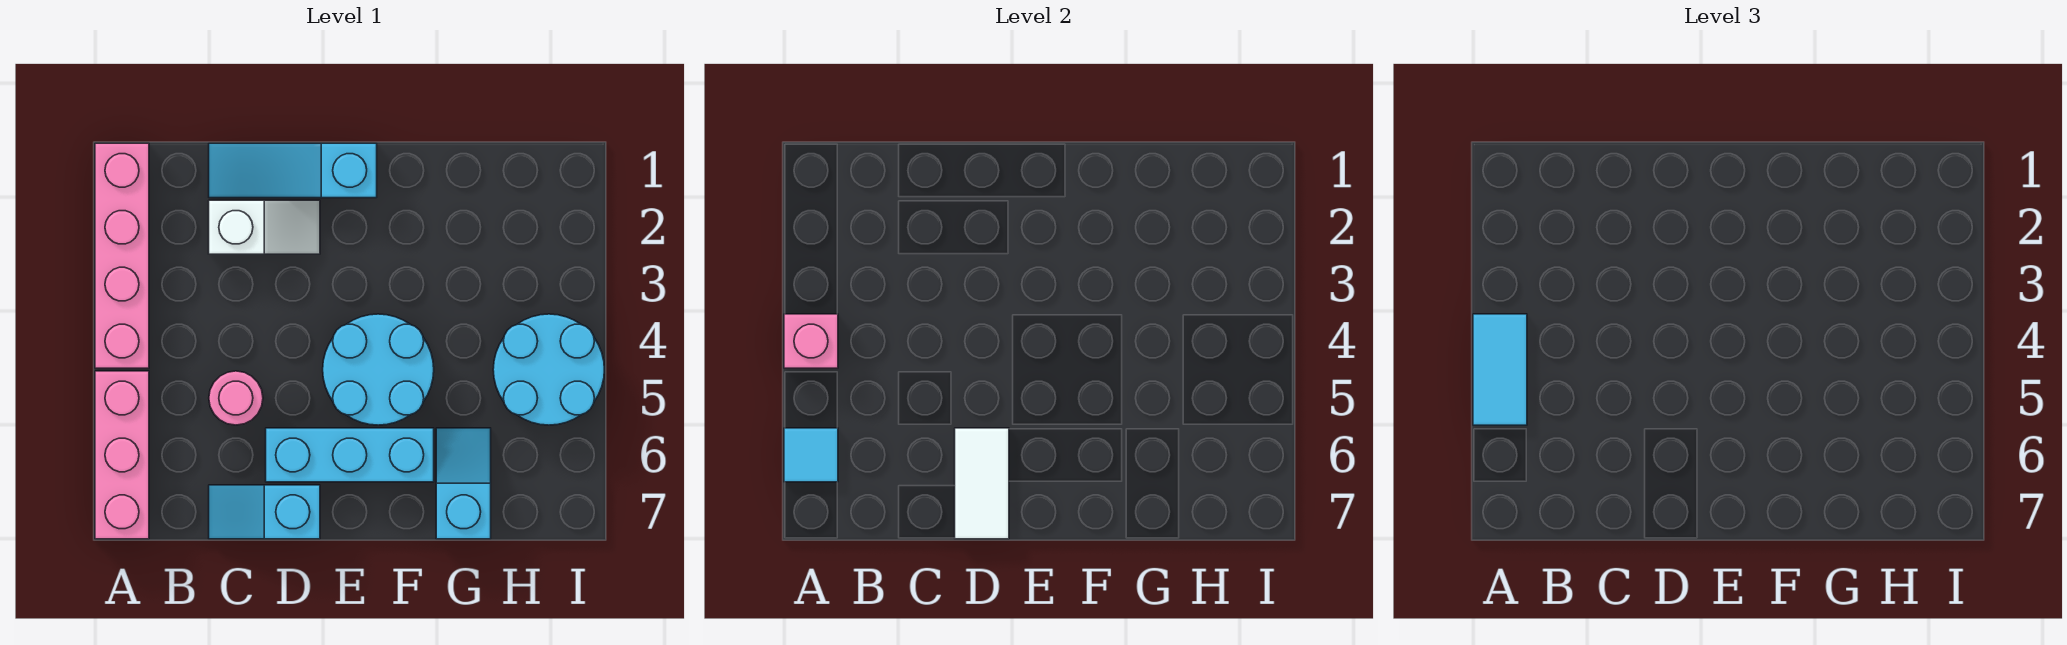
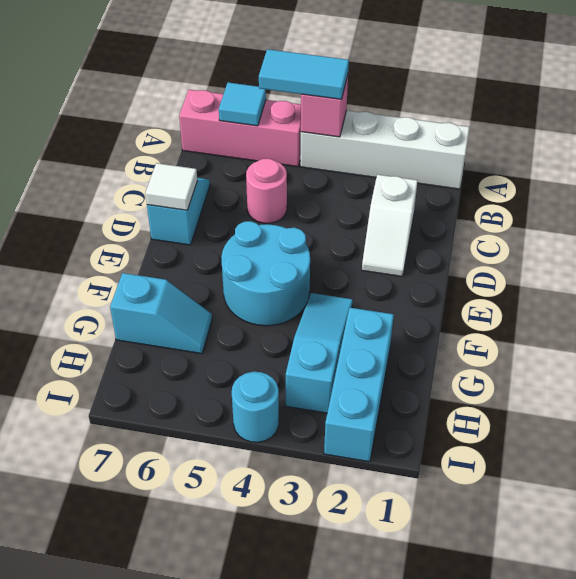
pink 1x4 brick [95,143,149,368] -> white 1x4 brick [300,110,469,189]
cyan 1x3 slope [209,143,377,198] -> cyan 1x3 slope moved to [286,293,353,413]
cyan 1x3 brick [266,428,434,482] -> cyan 1x3 brick moved to [324,308,394,462]
white 1x2 tile [955,428,1009,539] -> white 1x1 tile [145,163,197,210]
cyan 2x2 round brick [493,314,604,425] -> cyan 1x1 round brick [232,372,279,442]

